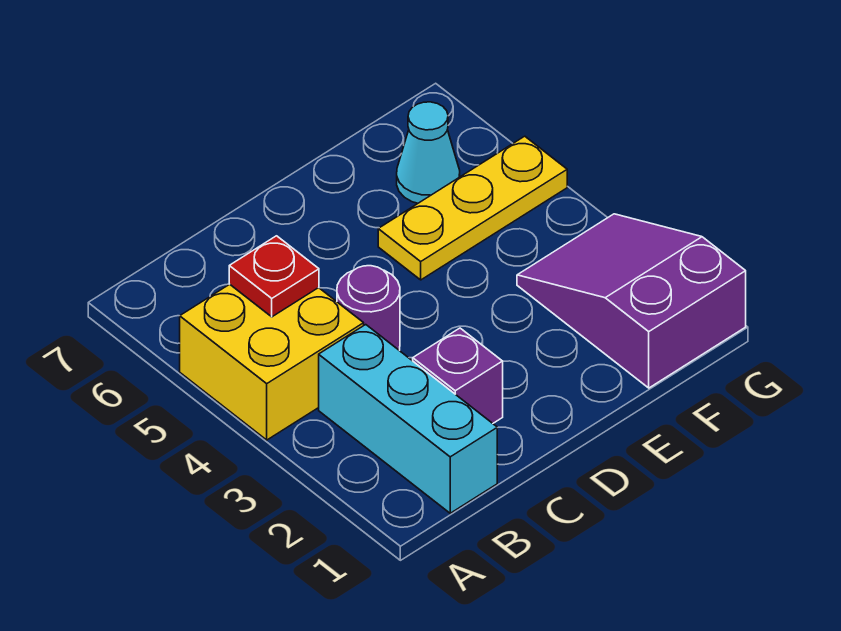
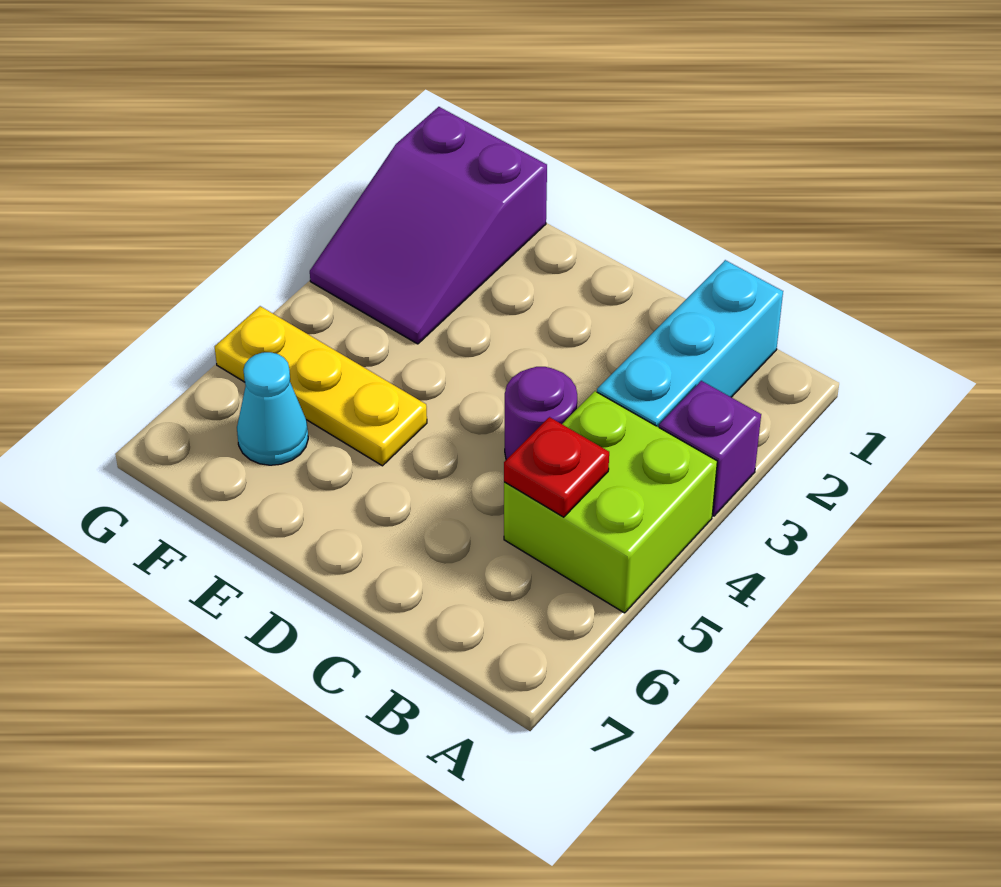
yellow 2x2 brick [180,284,364,440] -> lime 2x2 brick [504,391,717,613]
purple 1x1 brick [413,328,503,423] -> purple 1x1 brick moved to [659,381,761,516]

